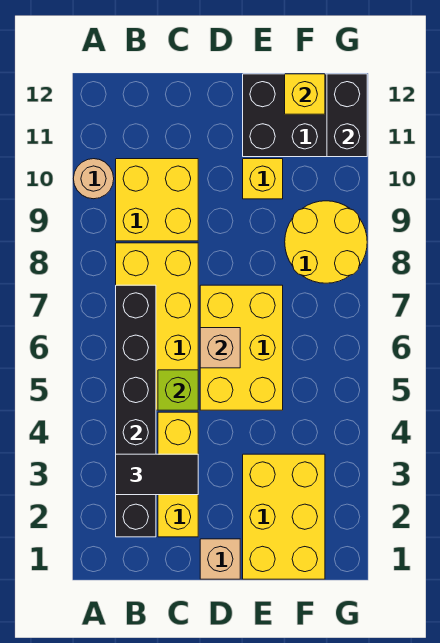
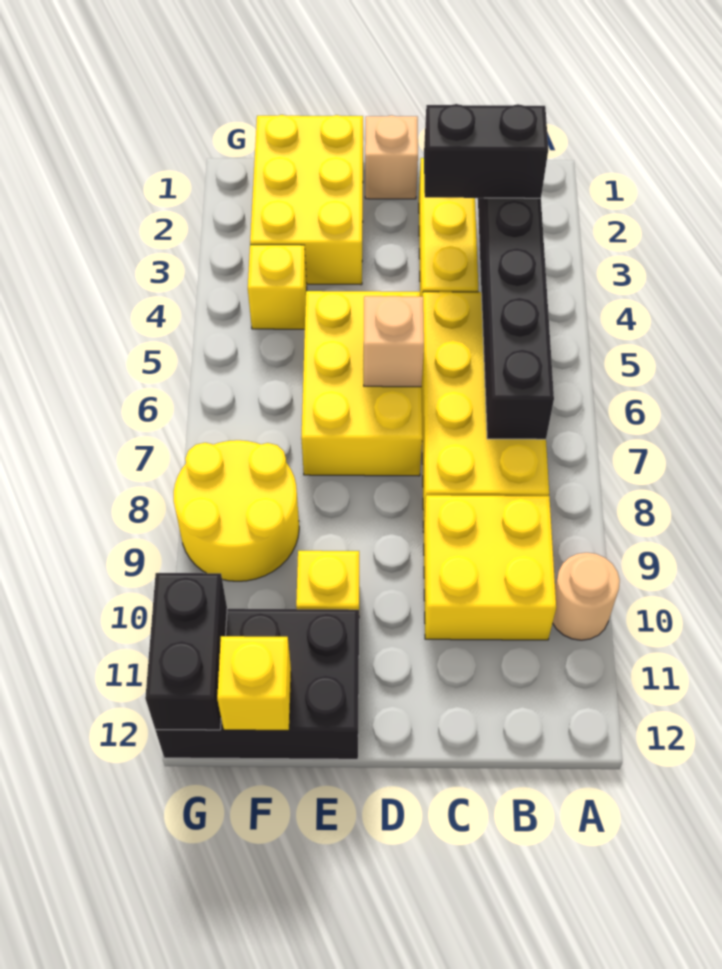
black 1x2 tile [116,454,198,495] -> black 1x2 brick [424,104,548,198]
lime 1x1 brick [158,370,198,410] -> none
none -> yellow 1x1 brick [248,245,307,329]

